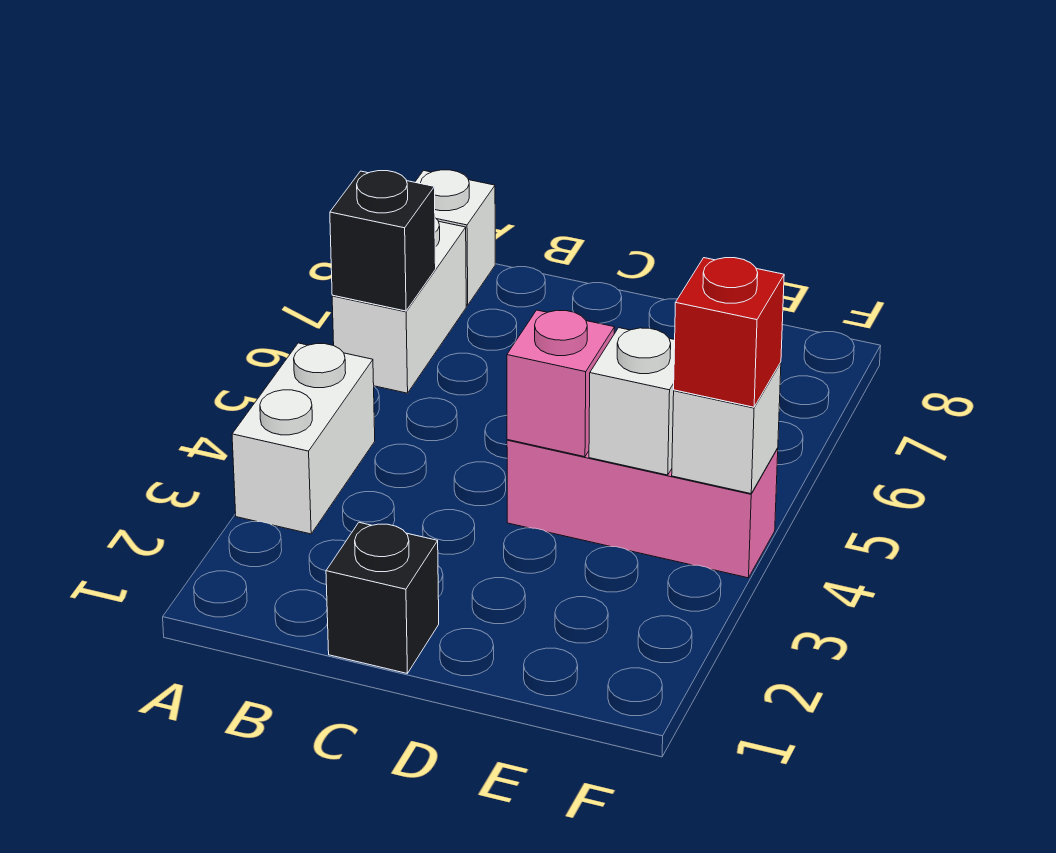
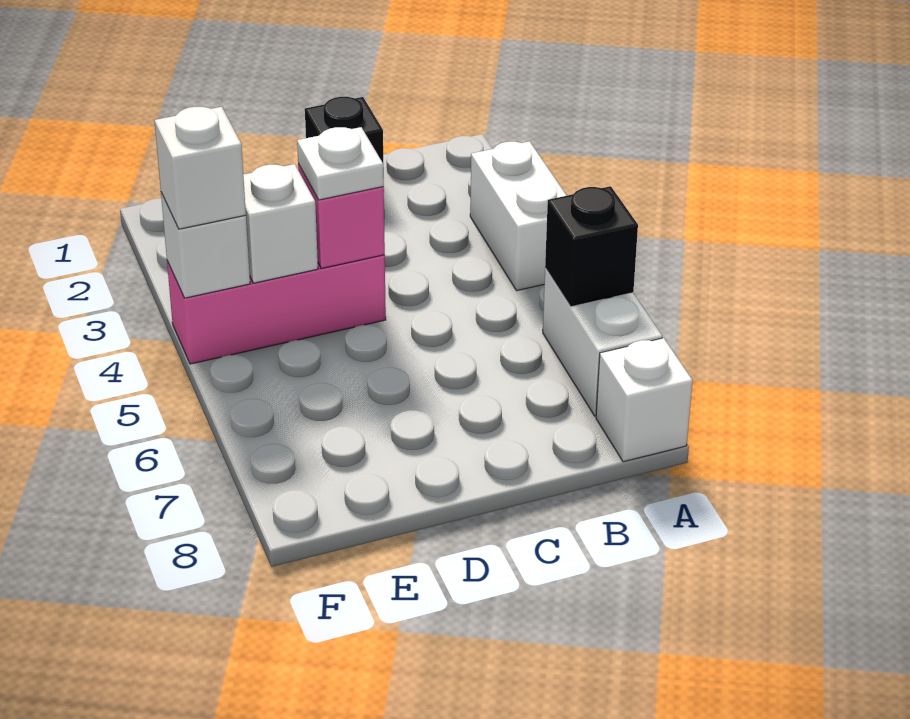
none -> white 1x1 plate [297,127,384,200]
red 1x1 brick [674,258,784,407] -> white 1x1 brick [155,107,246,229]

